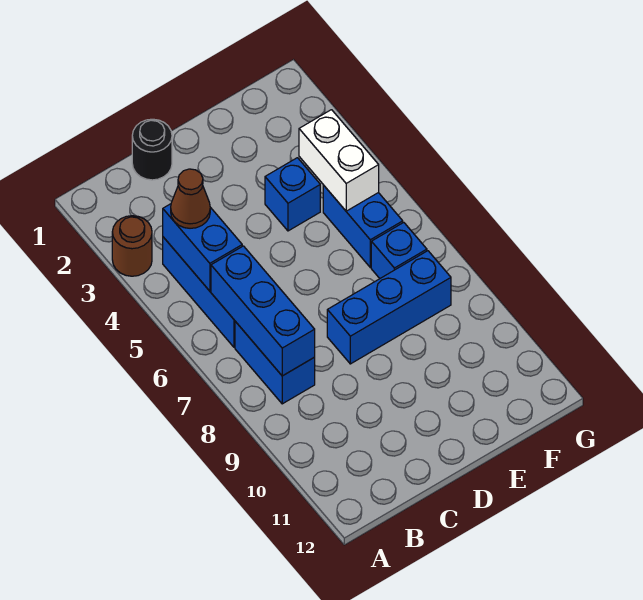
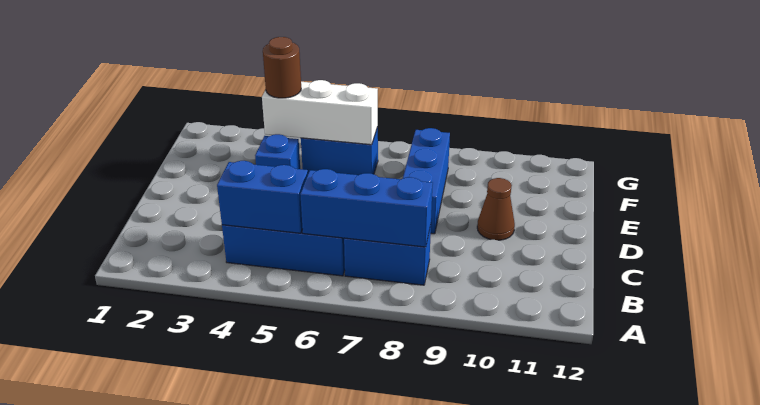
brown 1x1 round brick [112,216,152,276] -> brown 1x1 round brick moved to [263,37,301,98]
brown 1x1 cone [171,169,210,228] -> brown 1x1 cone moved to [477,178,515,240]
black 1x1 round brick [132,119,172,180] -> none
white 1x2 brick [299,110,379,211] -> white 1x3 brick [262,80,378,145]
blue 1x1 brick [371,222,427,278] -> none

